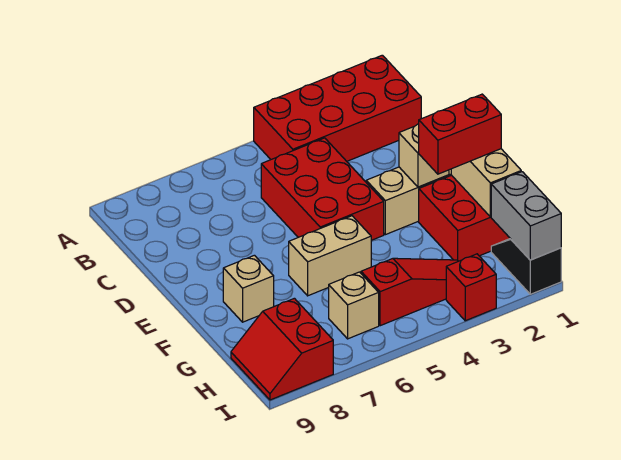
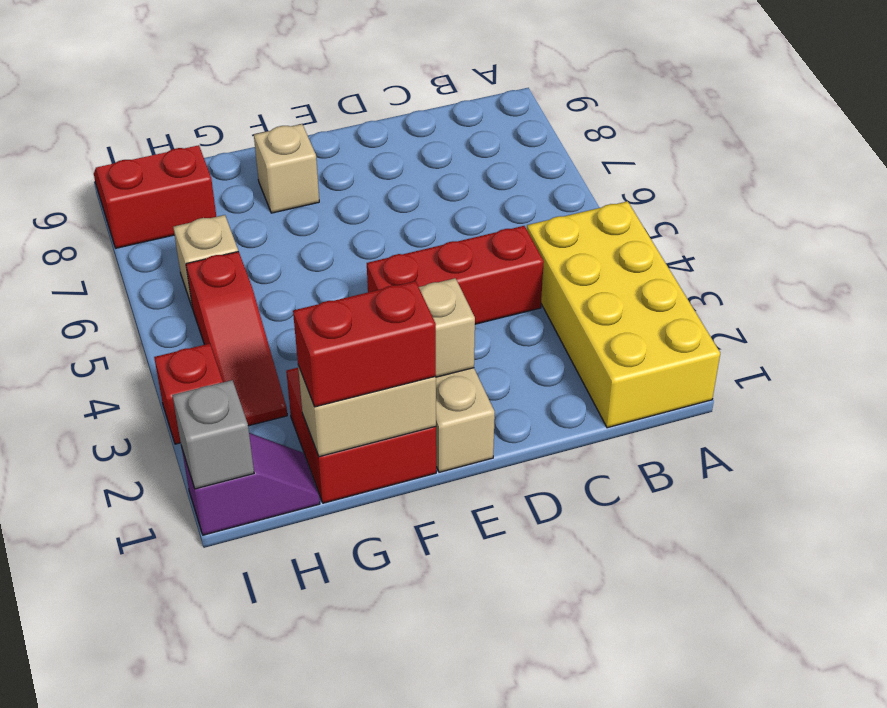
red 2x4 brick [254,55,421,161] -> yellow 2x4 brick [527,201,720,428]
red 2x3 brick [261,138,384,240] -> red 1x3 brick [367,226,544,324]
red 1x2 brick [419,94,501,174] -> red 1x2 brick turned to [293,281,436,407]
tan 1x2 brick [289,216,371,296] -> none
black 1x2 slope [491,239,561,294] -> purple 1x2 slope [182,433,320,535]
grey 1x2 brick [491,172,561,260] -> grey 1x1 brick [172,380,254,489]

